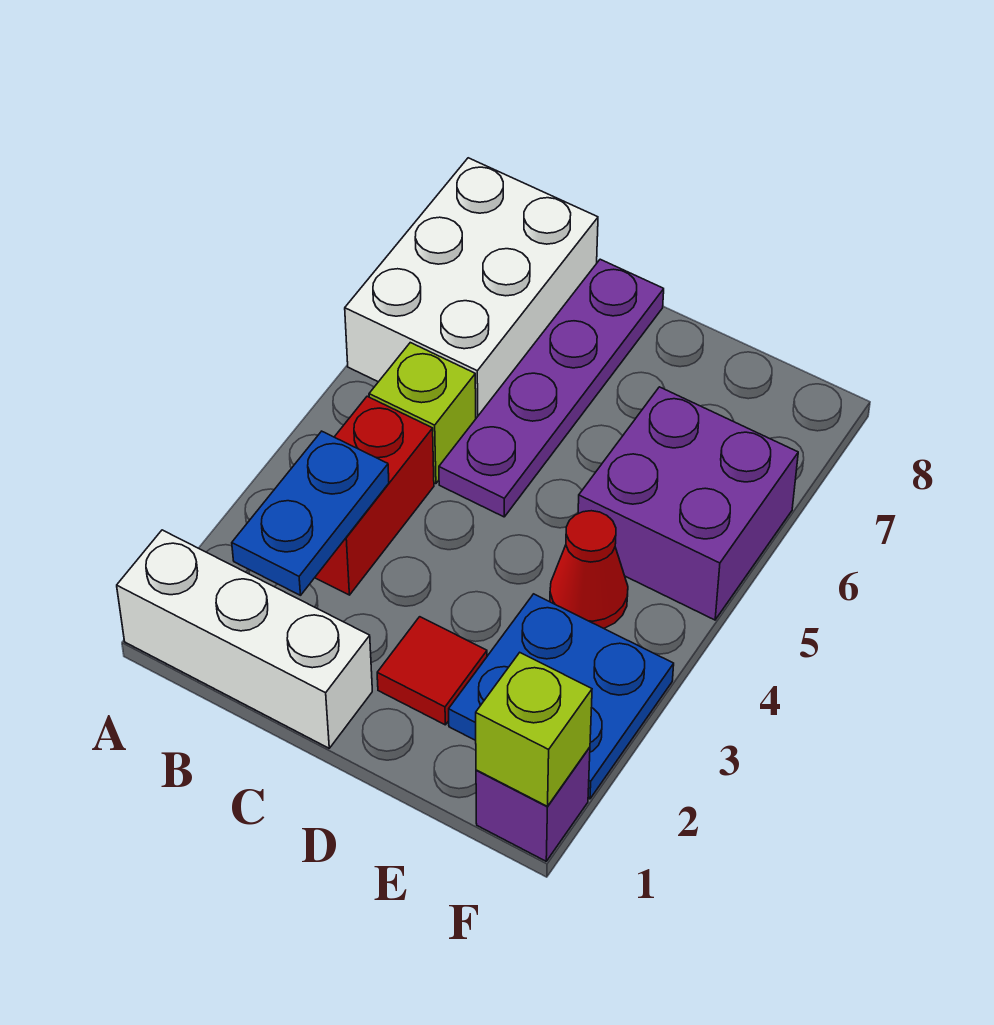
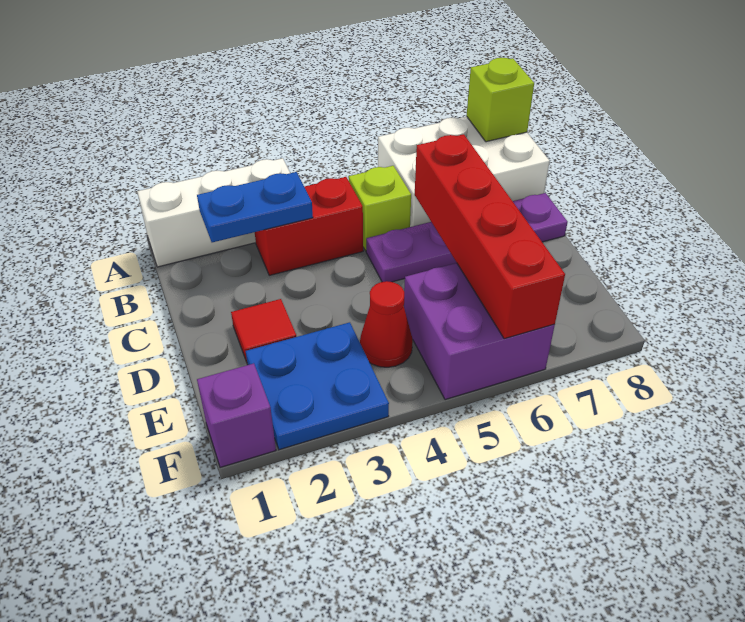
white 1x3 brick [117,530,372,748] -> white 1x3 brick turned to [137,158,290,267]
none -> red 1x4 brick [415,134,565,339]
lime 1x1 brick [476,653,592,806] -> lime 1x1 brick moved to [467,58,534,142]

